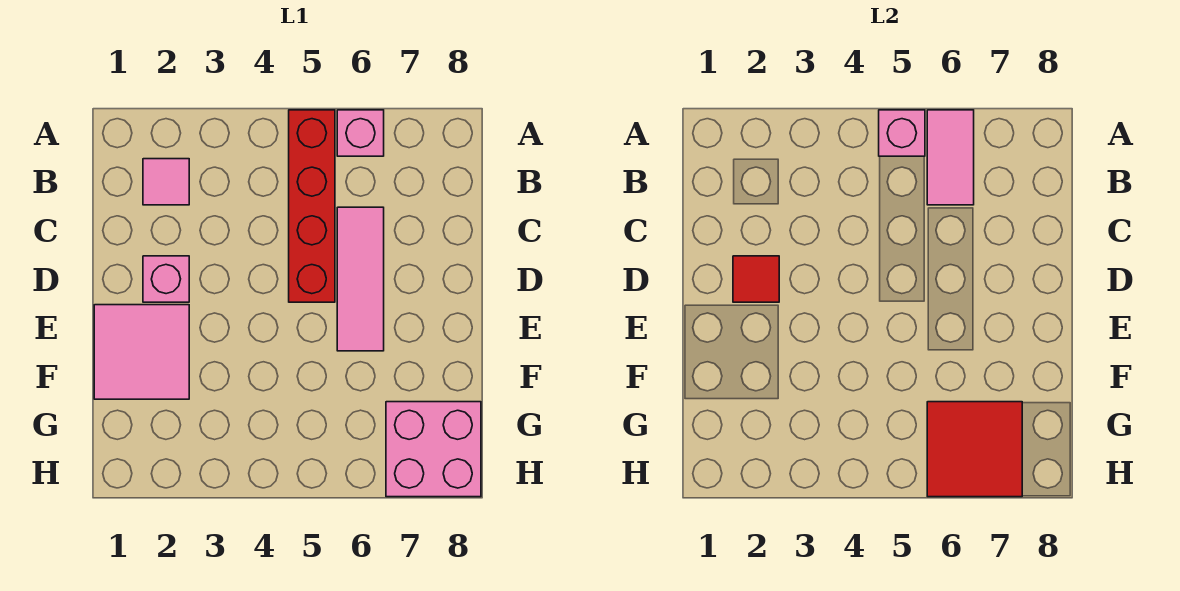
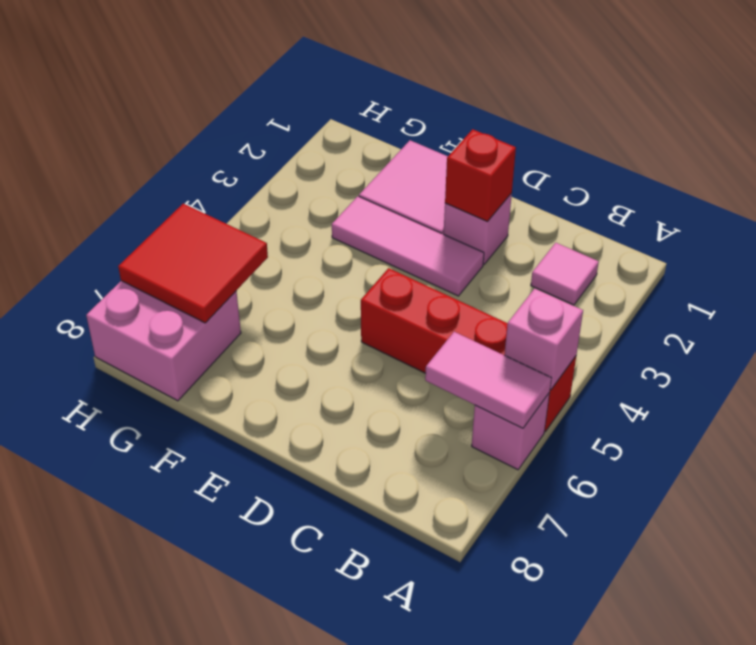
pink 1x3 tile [337,207,384,351] -> pink 1x3 tile moved to [332,196,484,296]
red 1x1 tile [733,256,779,302] -> red 1x1 brick [445,129,516,222]

